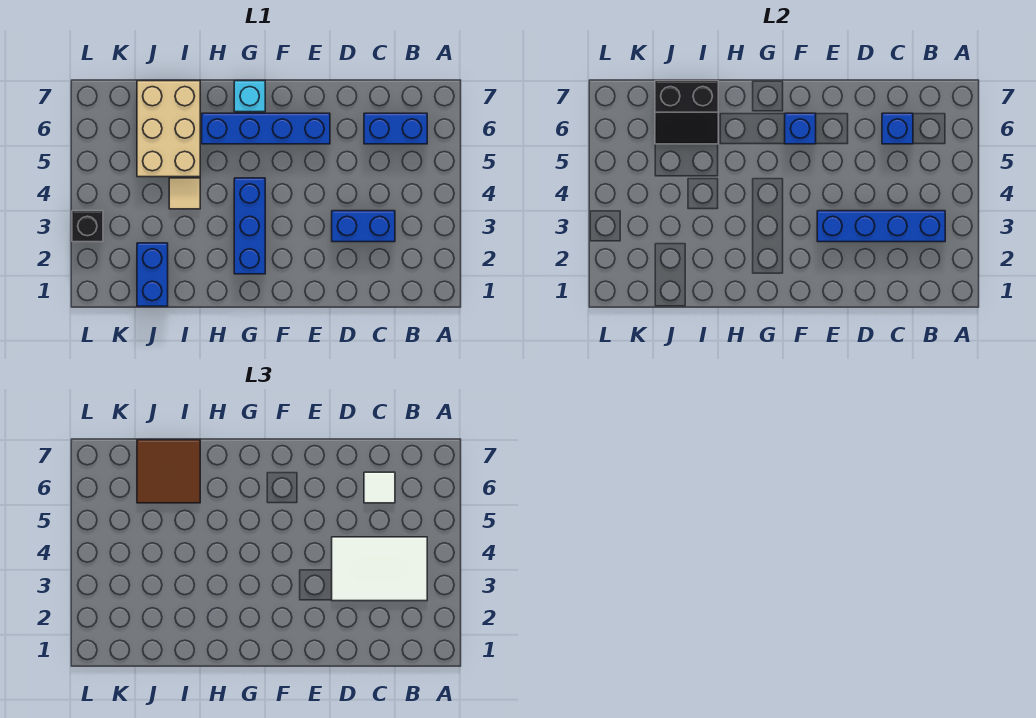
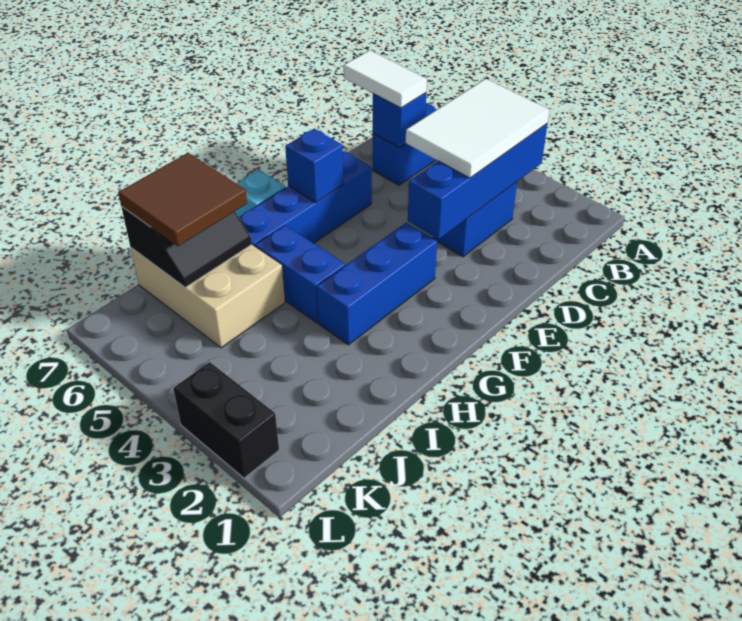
white 1x1 tile [364,472,395,503] -> white 1x2 tile [344,50,427,108]
blue 1x3 brick [234,178,265,274] -> blue 1x3 brick turned to [316,223,437,345]
tan 1x1 tile [169,178,200,209] -> none
blue 1x2 brick [137,243,168,306] -> blue 1x2 brick moved to [255,225,345,323]
black 1x1 brick [72,211,103,242] -> black 1x2 brick [173,362,279,478]

